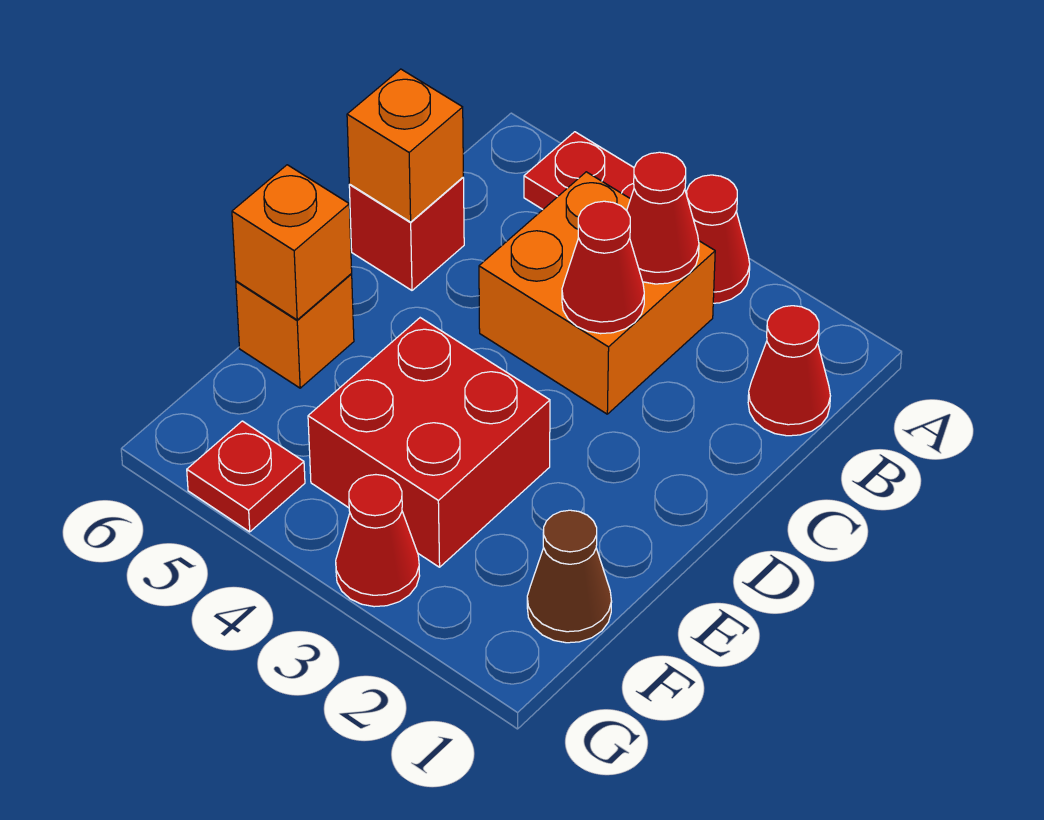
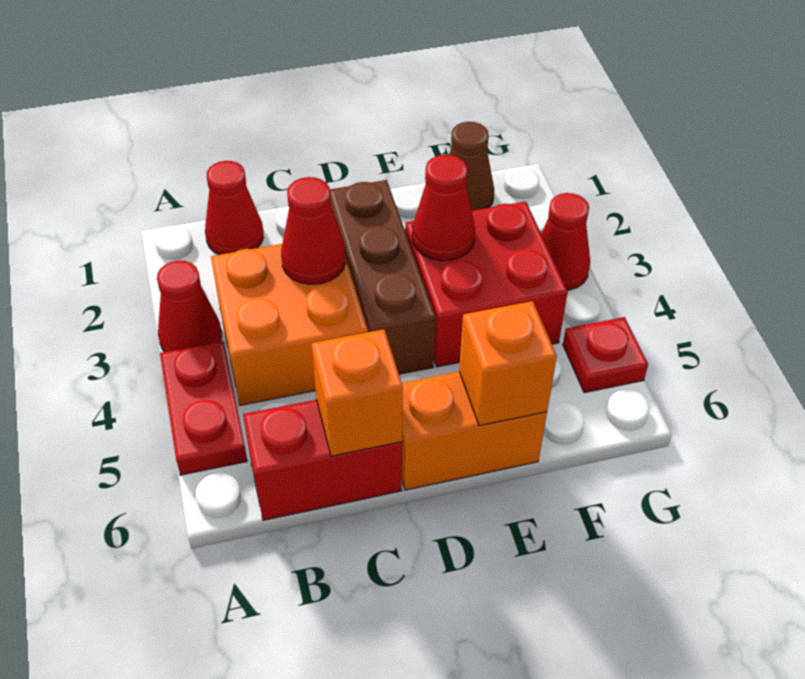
red 1x1 cone [627,152,699,284] -> red 1x1 cone moved to [412,155,475,261]
red 1x1 brick [349,178,464,290] -> red 1x2 brick [243,400,402,520]
none -> brown 1x3 brick [330,180,436,374]
orange 1x1 brick [236,274,354,388] -> orange 1x2 brick [402,372,547,490]

